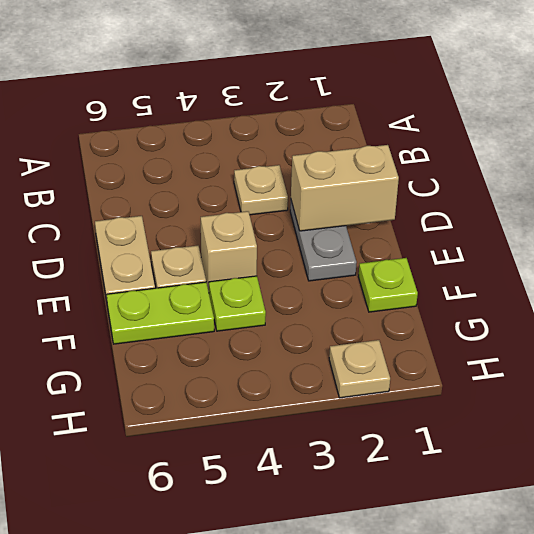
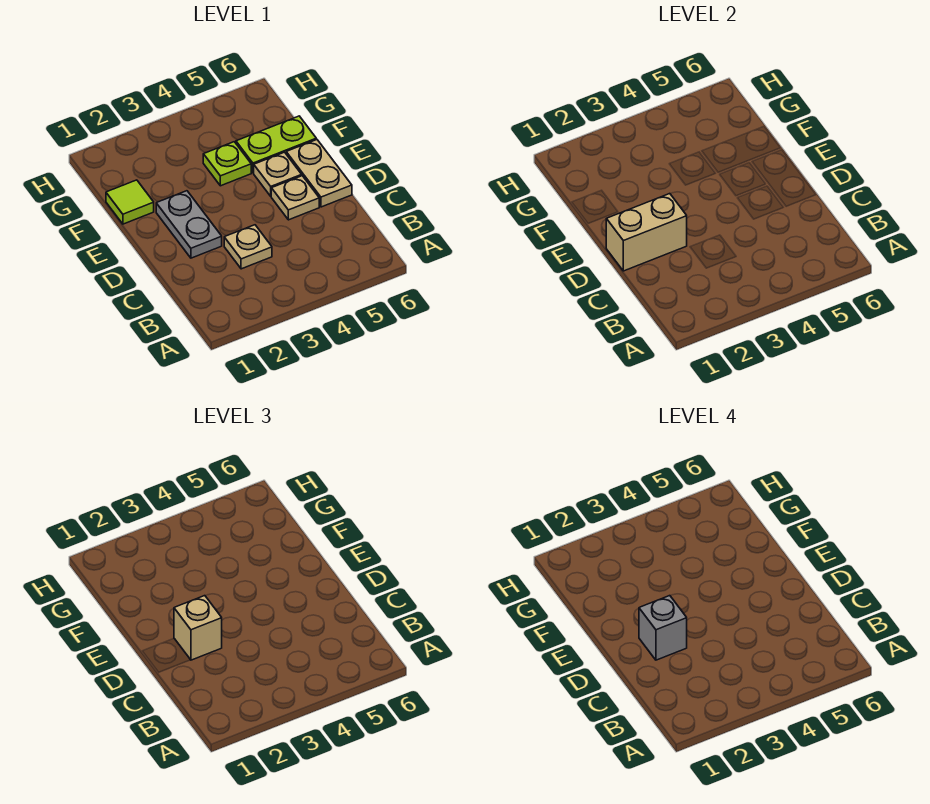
none -> grey 1x1 brick [639,596,687,660]
tan 1x1 brick [201,211,257,292] -> tan 1x1 brick moved to [174,596,222,660]
lime 1x1 plate [358,258,418,312] -> lime 1x1 tile [106,180,154,224]
tan 1x1 plate [329,340,390,398] -> tan 1x1 plate moved to [271,176,319,220]

